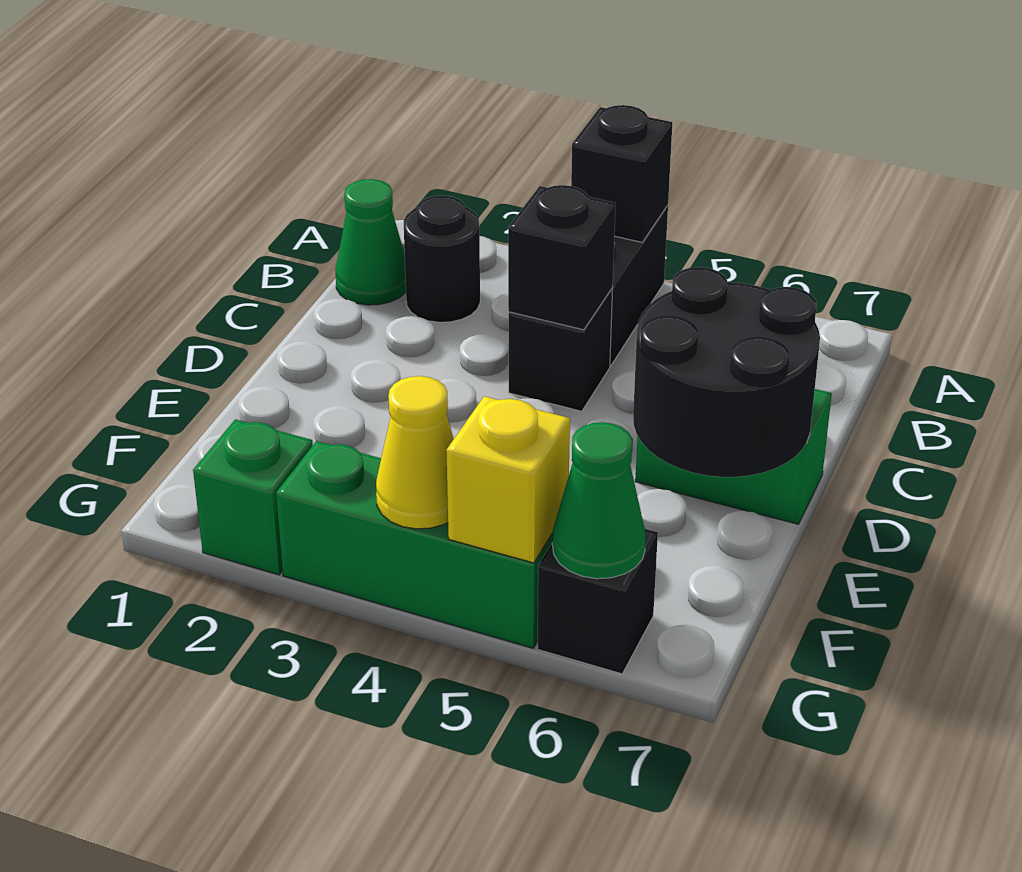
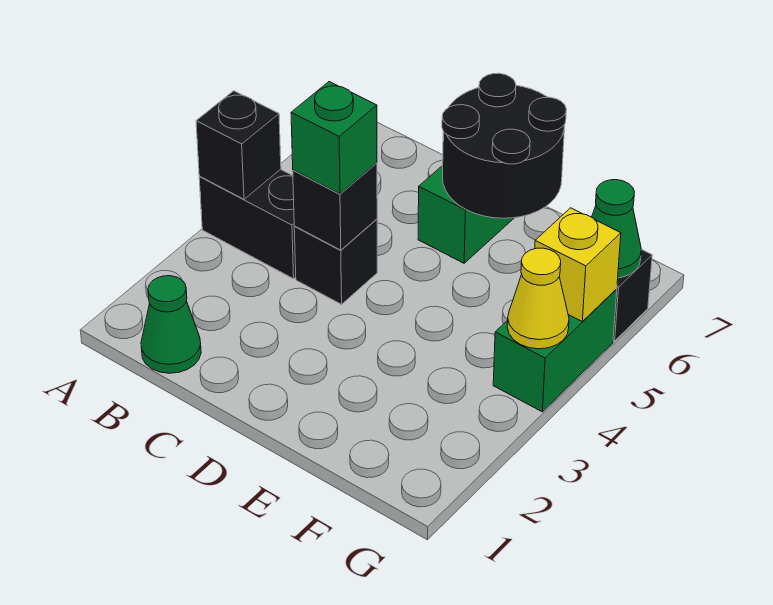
black 1x1 round brick [404,195,480,322] -> none
green 1x1 brick [193,419,313,575] -> green 1x1 brick moved to [291,82,377,194]
green 1x3 brick [276,441,553,648] -> green 1x2 brick [493,289,617,412]

